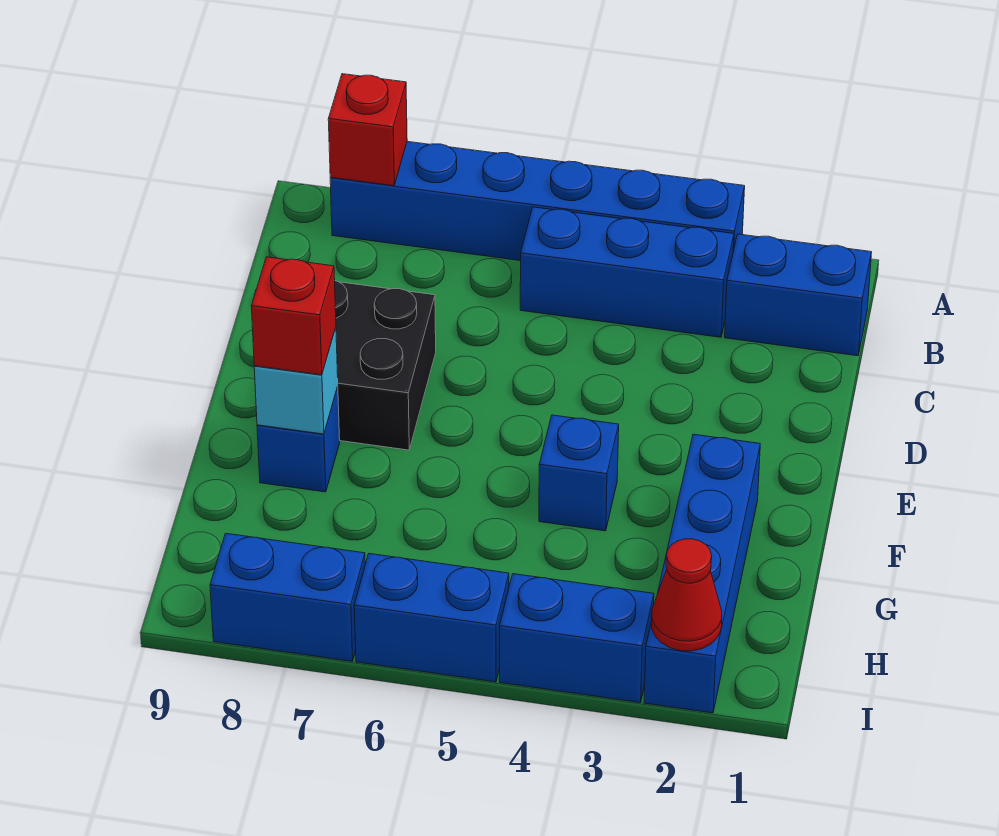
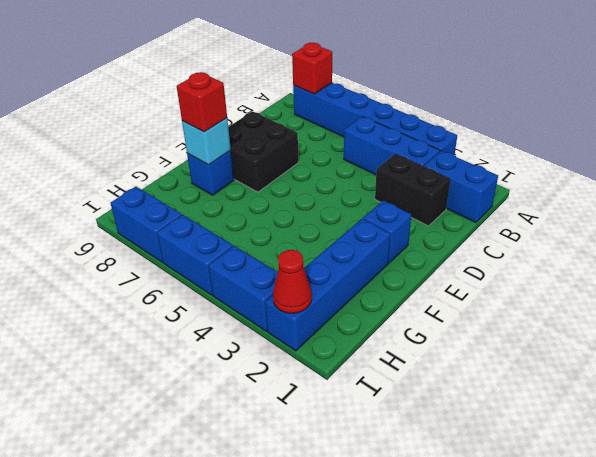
none -> black 1x2 brick [375,154,450,226]
blue 1x1 brick [539,415,619,531] -> blue 1x1 brick moved to [363,200,411,263]

